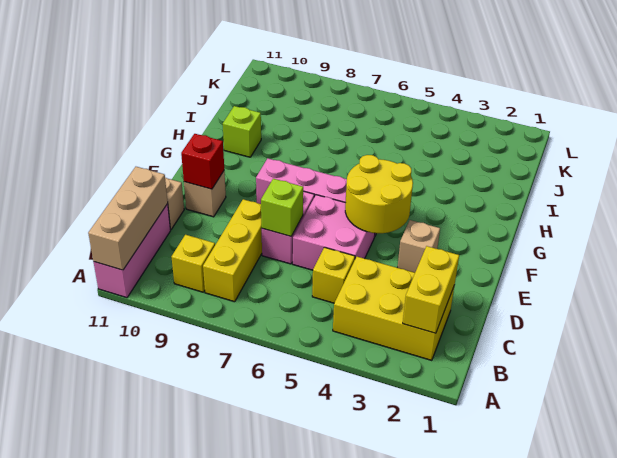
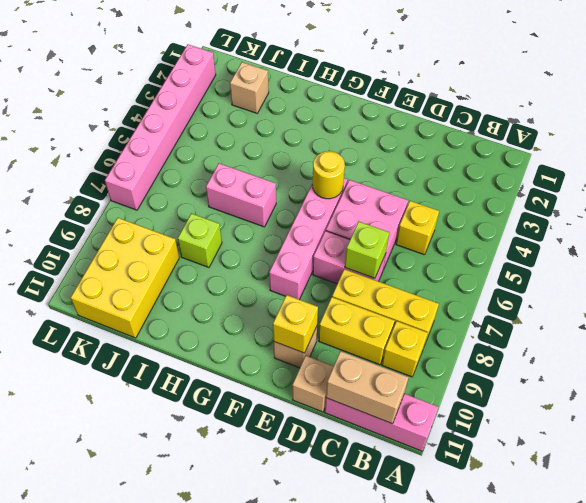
tan 1x3 brick [88,167,168,270] -> tan 1x2 brick [326,351,409,424]
yellow 2x3 brick [333,257,455,360] -> yellow 2x3 brick moved to [71,218,179,338]
yellow 1x2 brick [403,246,459,333] -> yellow 1x2 brick moved to [319,297,395,365]
tan 1x1 brick [397,220,440,273] -> tan 1x1 brick moved to [230,62,269,113]
yellow 2x2 round brick [345,155,413,233] -> yellow 1x1 round brick [312,151,345,199]
red 1x1 brick [181,134,224,189] -> yellow 1x1 brick [273,295,318,353]
none -> pink 1x2 brick [206,163,276,227]
lime 1x1 brick [223,106,261,157] -> lime 1x1 brick moved to [178,213,222,267]
none -> pink 1x6 brick [105,44,216,210]

